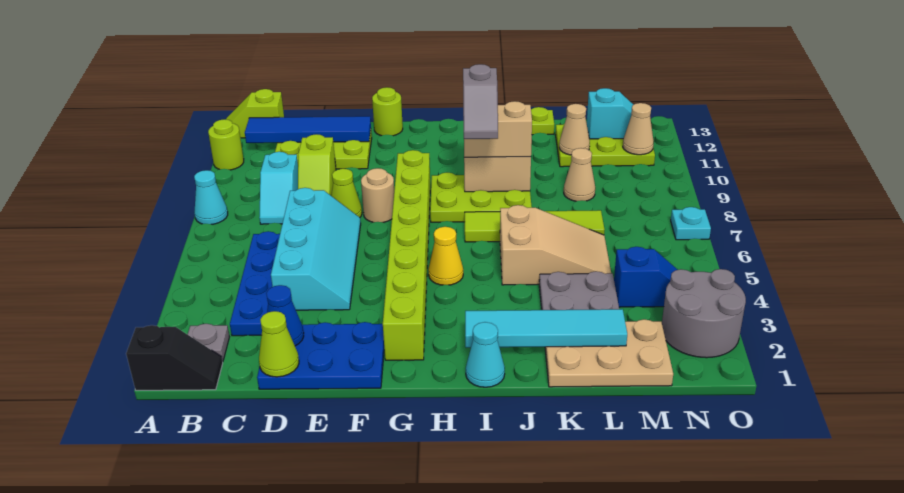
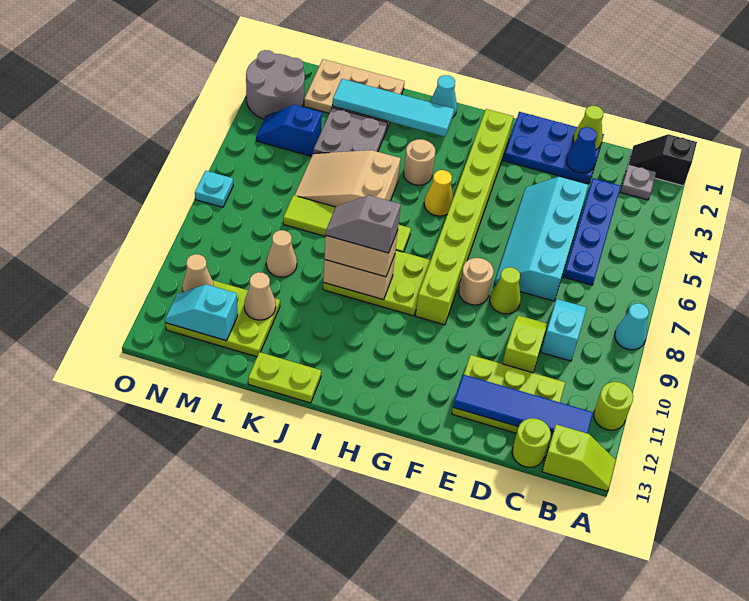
lime 1x1 round brick [372,87,403,136] -> lime 1x1 round brick moved to [512,418,551,467]
none -> tan 1x1 round brick [404,139,435,185]
grey 1x2 slope [463,64,498,139] -> grey 1x2 slope turned to [326,195,401,253]

